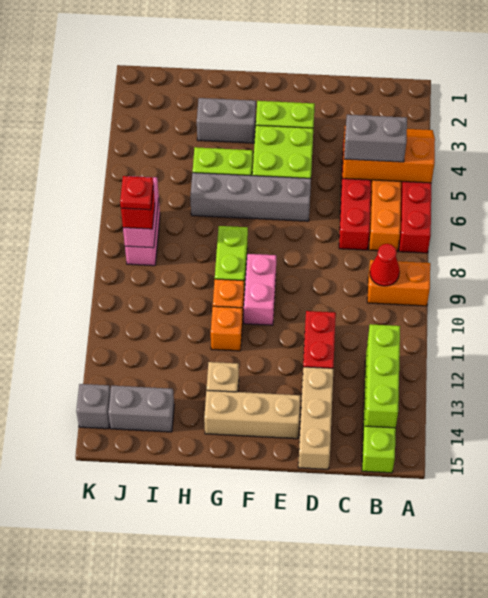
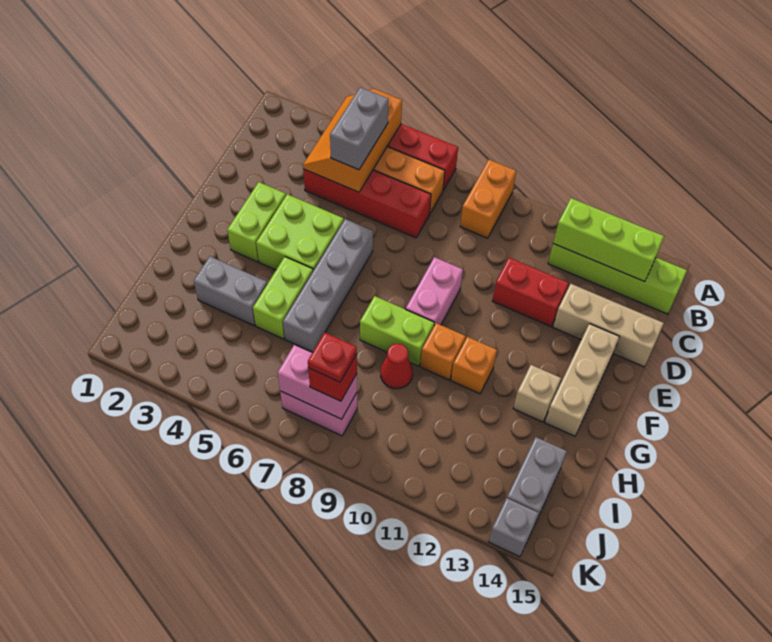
red 1x1 cone [370,244,400,286] -> red 1x1 cone moved to [381,344,413,389]
pink 1x2 brick [244,254,276,325] -> pink 1x2 brick turned to [406,257,463,326]
grey 1x2 brick [197,98,256,143] -> grey 1x2 brick turned to [194,256,267,326]

